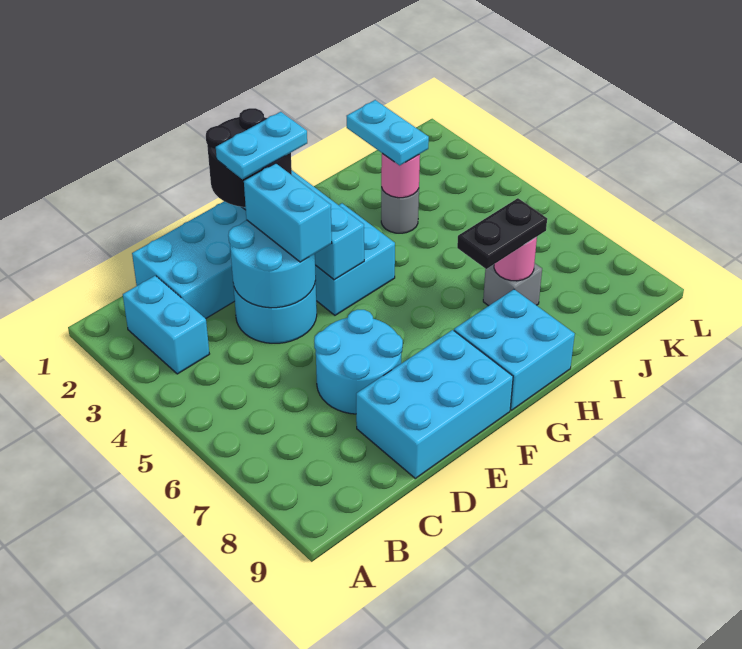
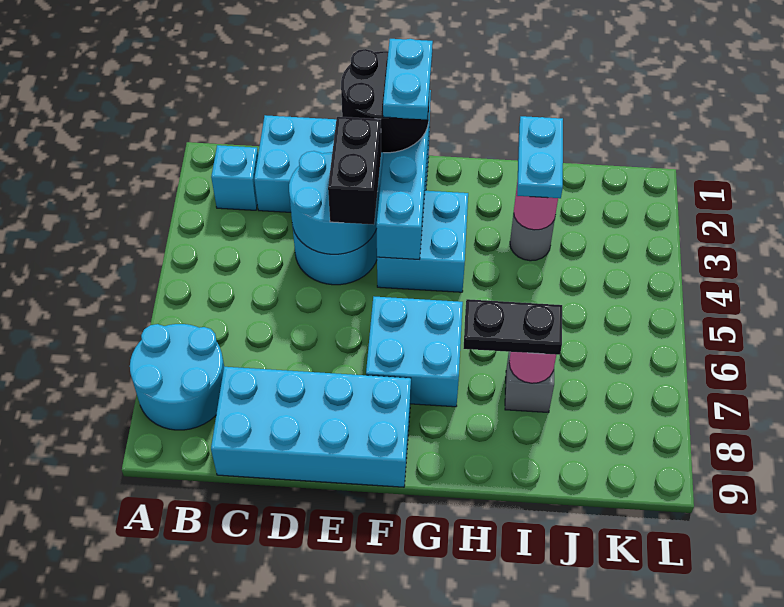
cyan 1x2 brick [123,276,209,374] -> cyan 1x1 brick [211,145,258,210]
cyan 2x2 round brick [314,310,403,414] -> cyan 2x2 round brick moved to [130,324,224,430]
cyan 2x3 brick [356,330,513,478] -> cyan 2x4 brick [211,367,411,487]
cyan 1x2 plate [216,112,307,179] -> cyan 1x2 plate turned to [383,39,433,119]
cyan 1x2 brick [244,163,332,262] -> black 1x2 brick [328,117,381,225]
cyan 2x2 brick [454,289,575,410] -> cyan 2x2 brick moved to [366,297,463,407]

